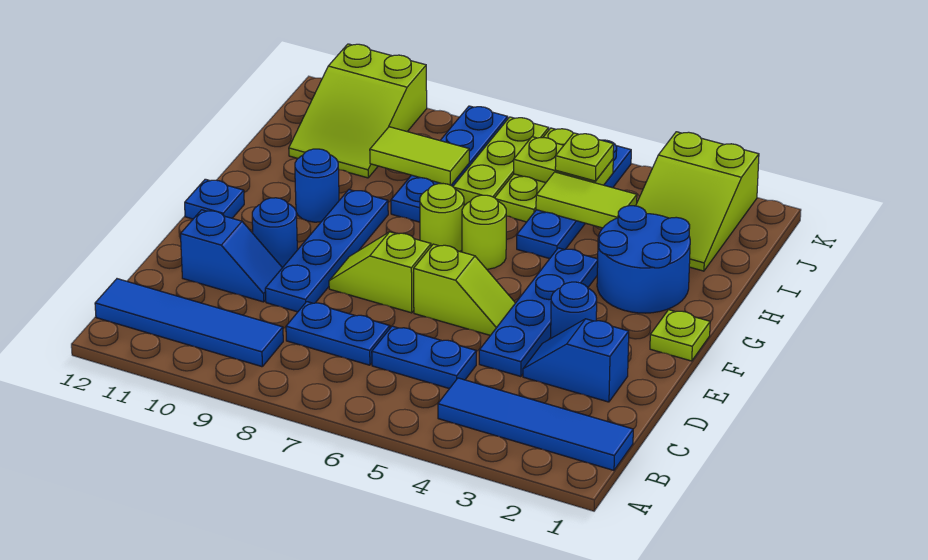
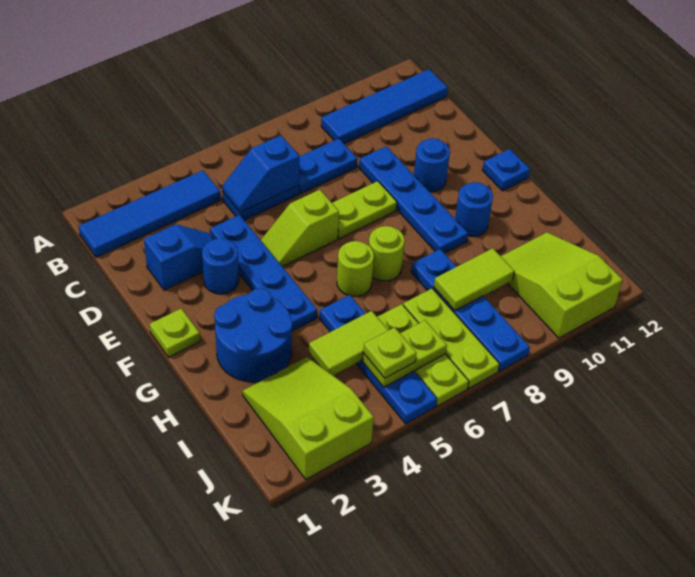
blue 1x2 slope [181,210,282,302] -> blue 1x2 slope moved to [222,135,299,213]
lime 1x2 slope [329,232,431,313] -> lime 1x2 plate [332,181,397,239]

